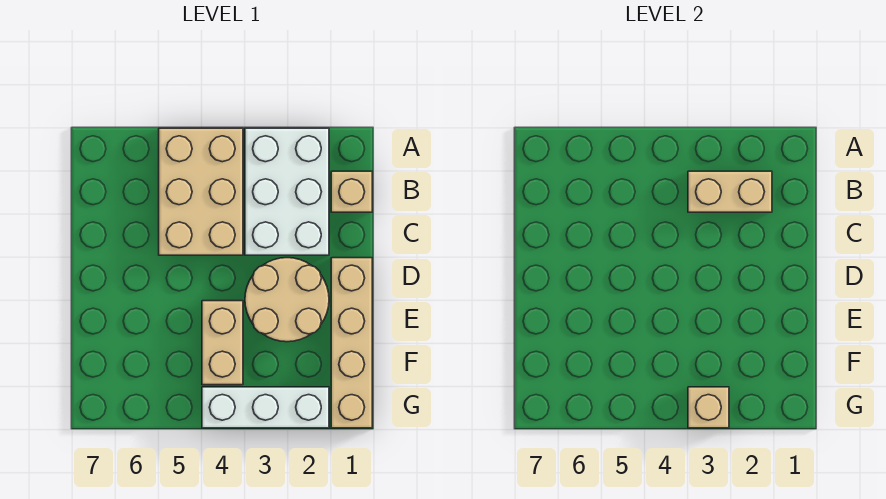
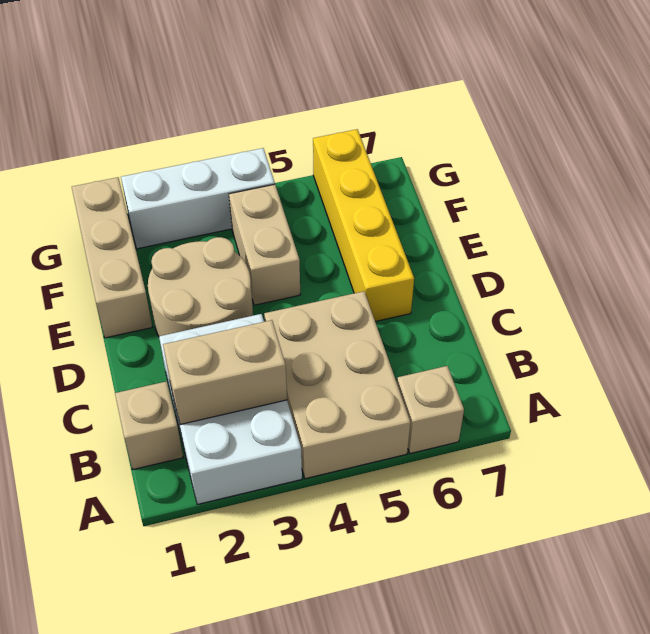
tan 1x4 brick [331,258,372,428] -> tan 1x3 brick [72,177,152,338]
none -> yellow 1x4 brick [313,129,414,322]
tan 1x1 brick [688,387,729,428] -> tan 1x1 brick moved to [397,366,464,454]

